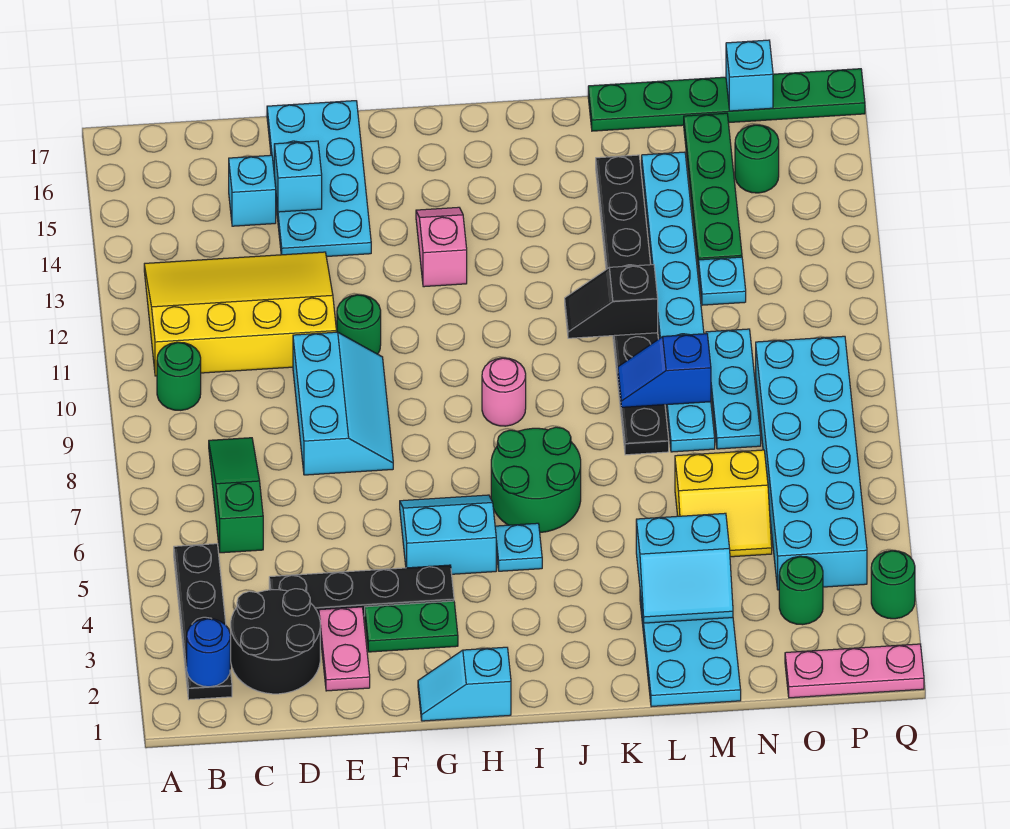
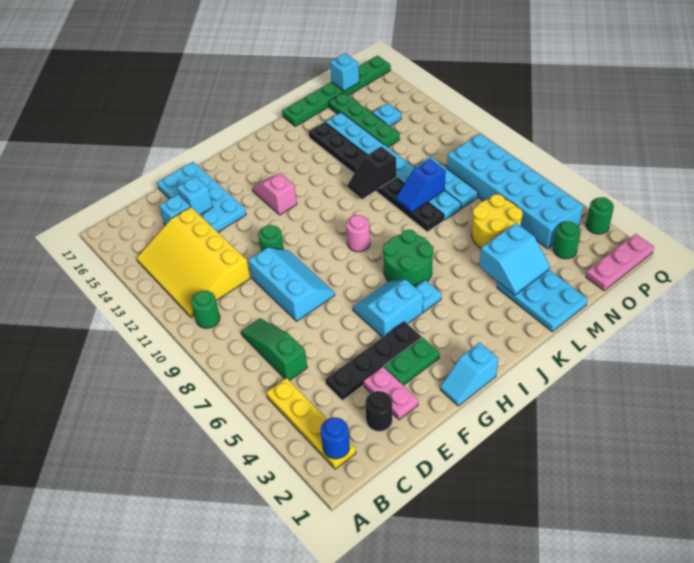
black 1x4 plate [174,544,232,700] -> yellow 1x4 plate [266,378,356,469]
yellow 3x4 slope [144,252,336,376] -> yellow 3x4 slope turned to [137,207,250,317]
black 2x2 round brick [231,589,320,694] -> black 1x1 round brick [365,391,392,431]
yellow 2x2 slope [675,450,772,557] -> yellow 2x2 round brick [472,194,523,248]
cyan 1x1 plate [699,257,746,305] -> cyan 1x1 plate moved to [372,103,401,126]
green 1x1 round brick [735,125,779,193] -> none

